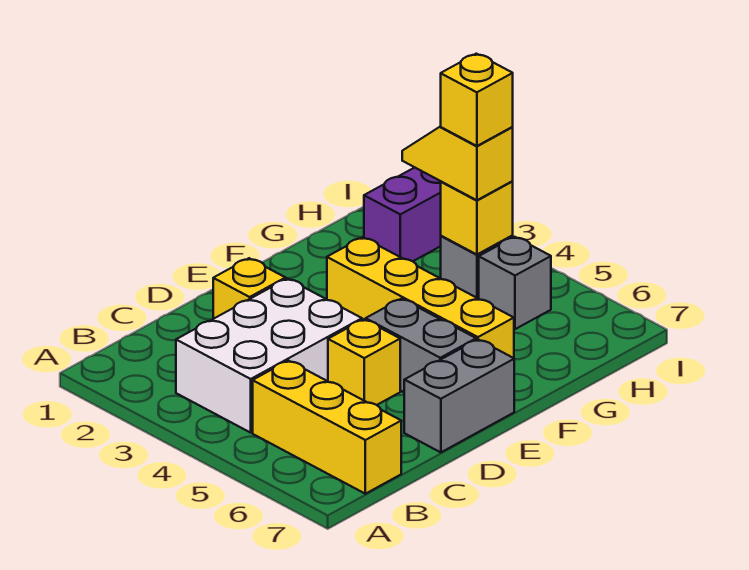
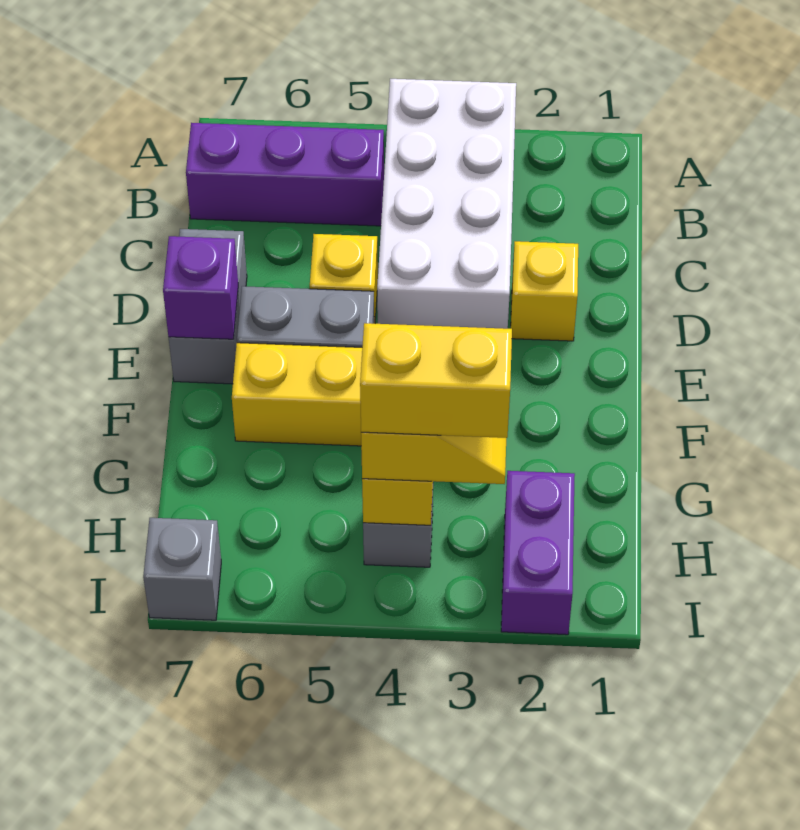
white 2x3 brick [176,279,362,433] -> white 2x4 brick [377,79,516,329]
yellow 1x3 brick [253,361,401,494] -> purple 1x3 brick [186,123,384,226]
none -> purple 1x1 brick [163,236,238,339]
yellow 1x1 brick [441,54,513,146] -> yellow 1x2 brick [360,323,512,438]
grey 1x1 brick [479,237,551,329] -> grey 1x1 brick moved to [143,518,221,620]

